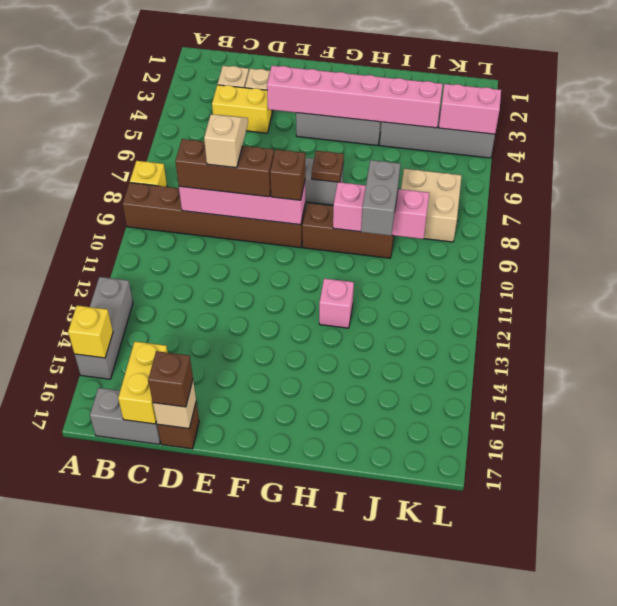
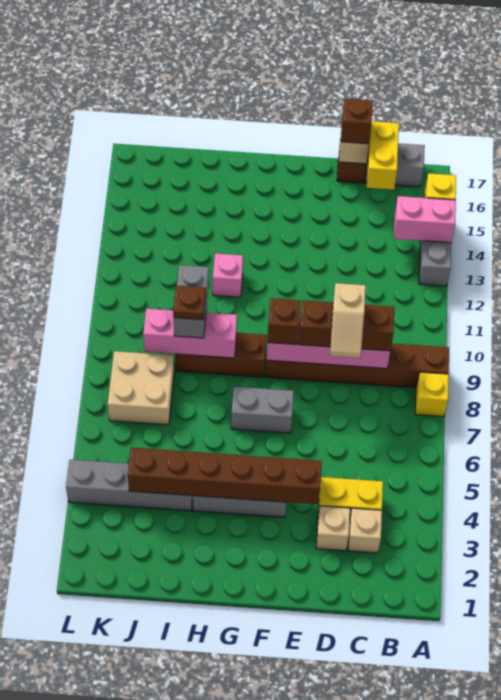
pink 1x6 brick [267,66,443,128] -> brown 1x6 brick [128,447,322,504]
brown 1x1 plate [312,151,344,182] -> brown 1x1 plate moved to [173,285,206,320]
pink 1x2 brick [439,84,501,134] -> pink 1x2 brick moved to [394,196,456,243]

